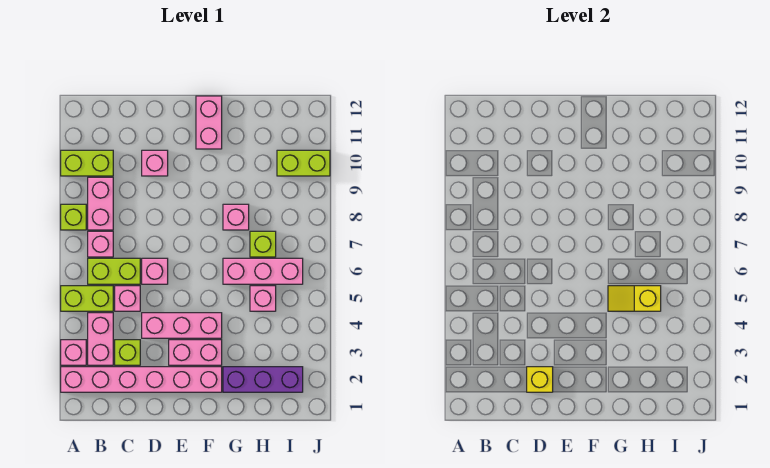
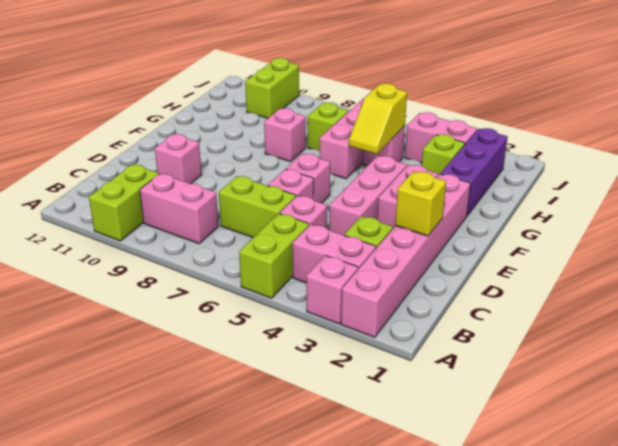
lime 1x1 brick [61,204,86,230] -> lime 1x1 brick moved to [422,134,465,175]
lime 1x2 brick [88,258,140,284] -> lime 1x2 brick turned to [219,176,296,237]
pink 1x1 brick [88,231,113,257] -> pink 1x1 brick moved to [286,154,330,203]
pink 1x2 brick [196,96,222,149] -> pink 1x2 brick moved to [405,112,477,163]

